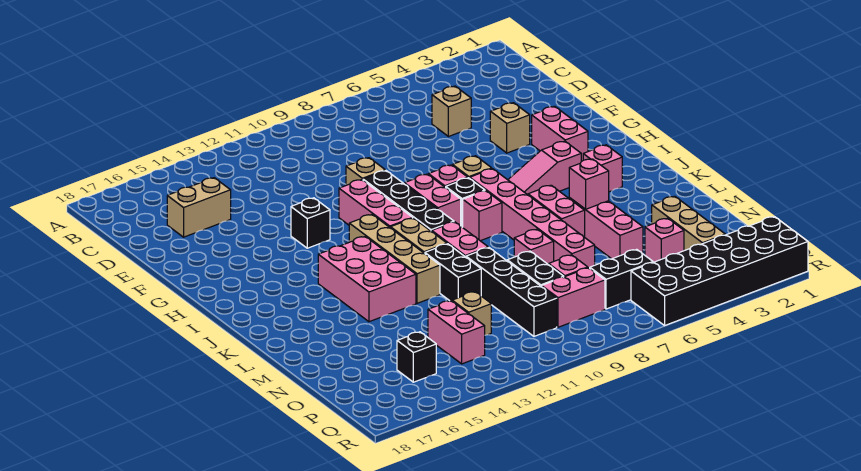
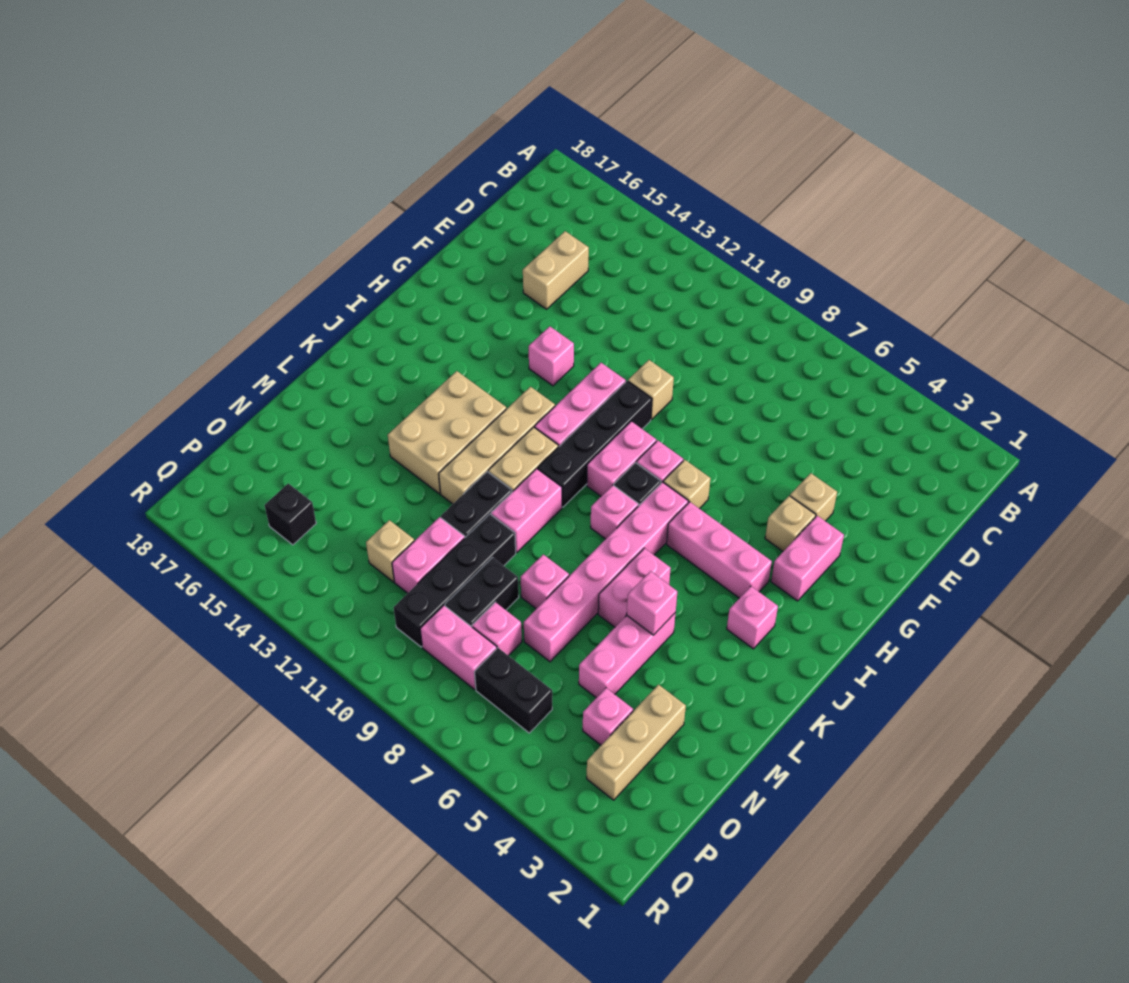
tan 1x1 brick [432,86,471,137] -> tan 1x1 brick moved to [765,496,816,551]
tan 1x2 brick [167,178,231,237] -> tan 1x2 brick turned to [523,231,589,309]
black 1x1 brick [291,198,330,248] -> pink 1x1 brick [529,326,574,386]
pink 1x3 slope [508,141,581,195] -> pink 1x3 brick [667,502,772,598]
pink 2x3 brick [318,236,416,322] -> tan 2x3 brick [388,371,506,494]
pink 1x2 brick [428,301,485,364] -> pink 1x2 brick moved to [392,517,465,593]
black 2x6 brick [631,217,808,325] -> none

